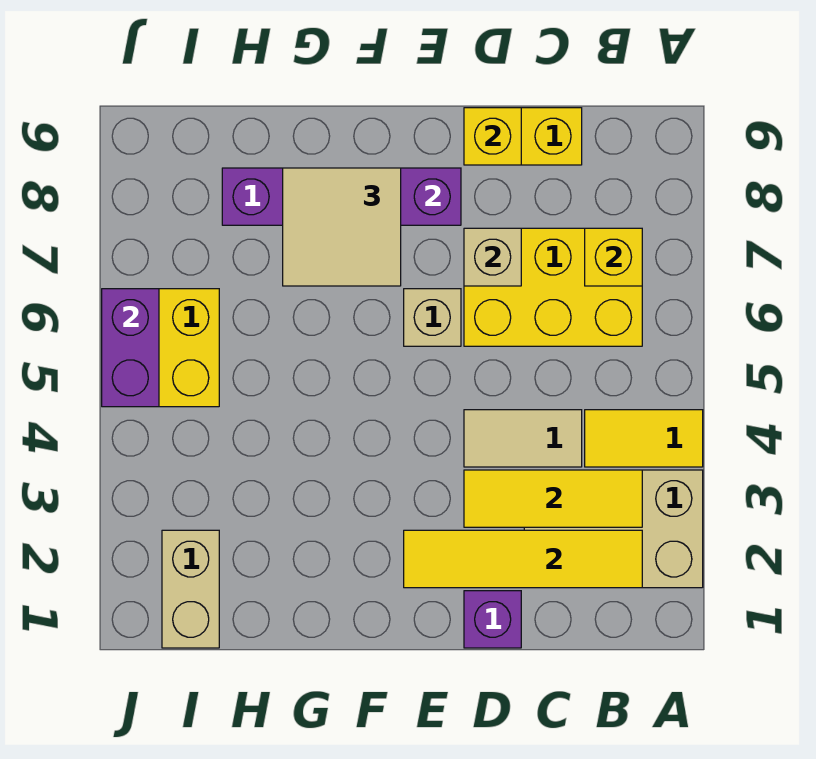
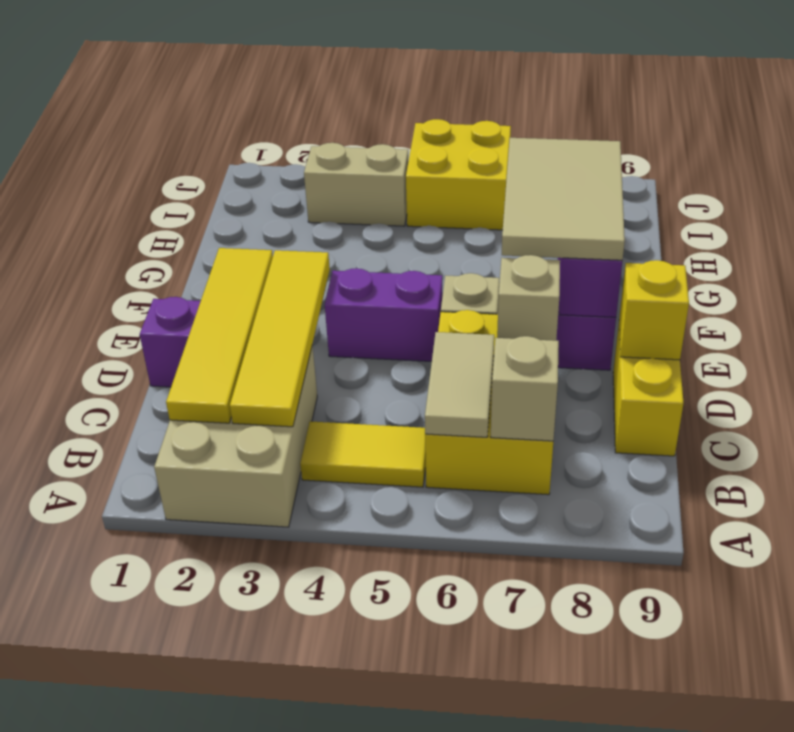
yellow 1x2 tile [585,410,703,467] -> yellow 1x2 tile turned to [300,421,426,487]
yellow 1x3 tile [464,470,642,527] -> yellow 1x4 tile [230,250,330,427]
yellow 1x1 brick [585,228,642,286] -> tan 1x1 brick [491,336,559,441]
tan 1x2 tile [464,410,582,467] -> tan 1x2 tile moved to [425,332,494,437]
tan 2x2 tile [283,168,401,286] -> tan 2x3 tile [502,138,625,260]
tan 1x2 brick [162,530,219,648] -> tan 1x2 brick moved to [304,143,408,226]
purple 1x2 brick [102,289,159,407] -> purple 1x2 brick moved to [325,268,443,361]

